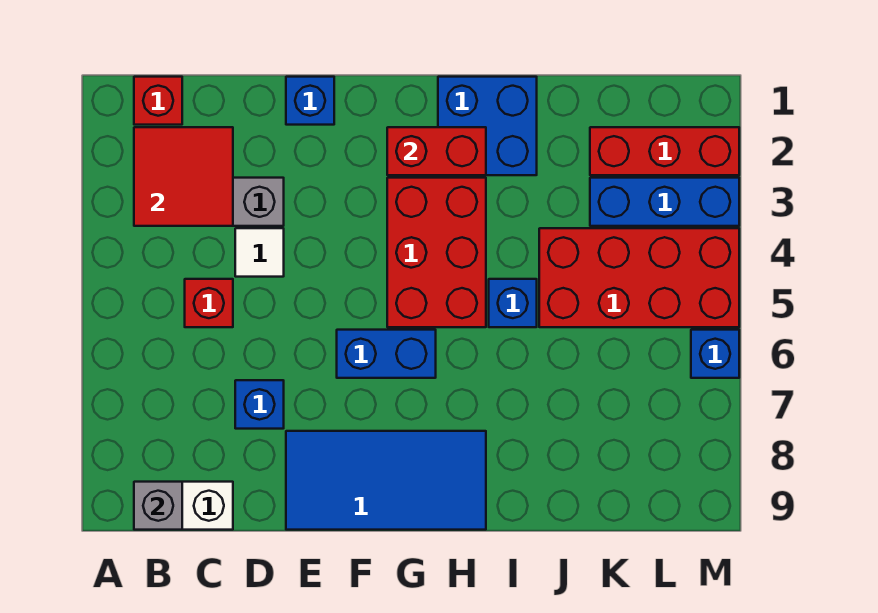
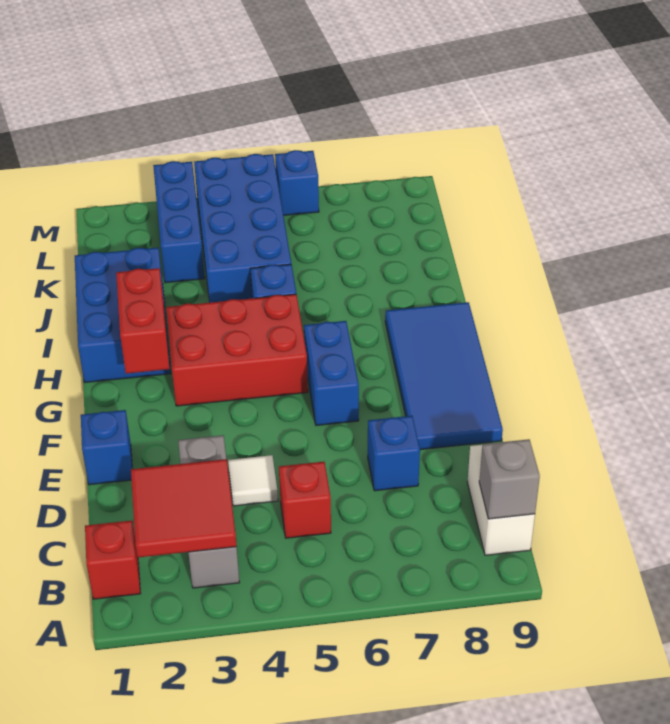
blue 2x2 brick [438,77,537,175] -> blue 2x3 brick [75,248,171,382]
red 2x4 brick [539,228,739,327] -> blue 2x4 brick [194,154,291,303]
red 1x3 brick [590,127,739,175] -> none

